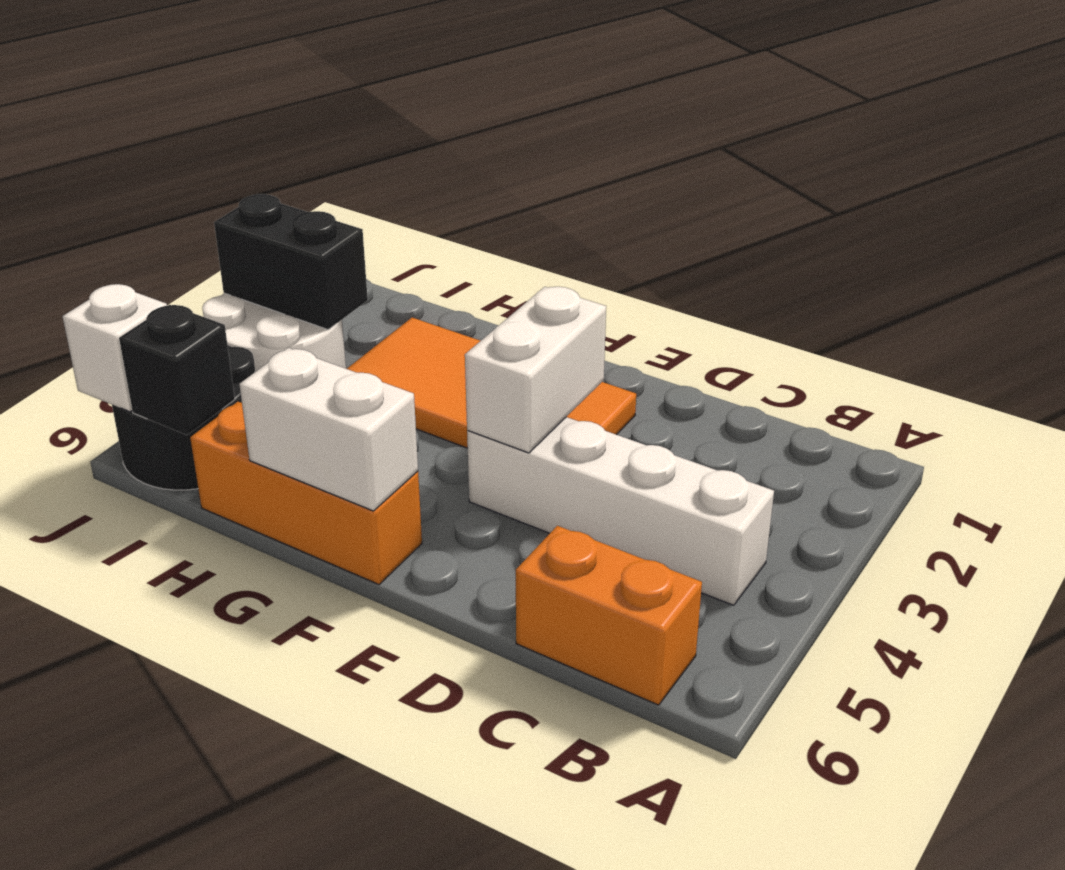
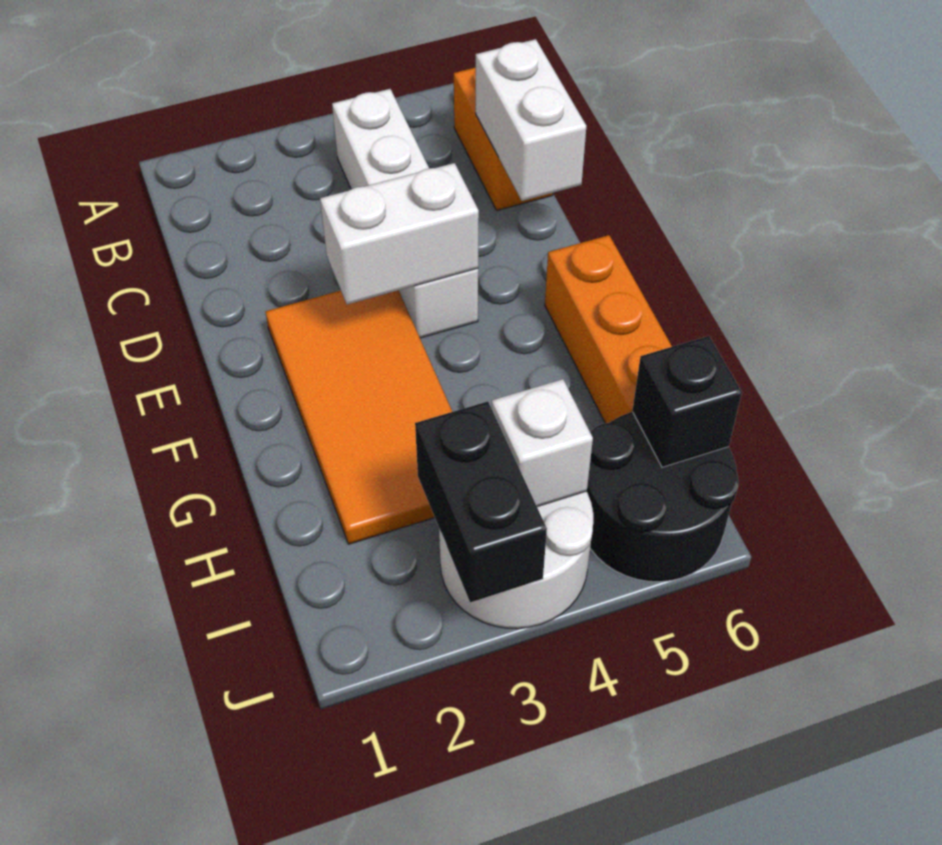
white 1x2 brick [239,348,418,511] -> white 1x2 brick moved to [476,39,586,201]
white 1x1 brick [62,284,167,412] -> white 1x1 brick moved to [492,379,593,507]

